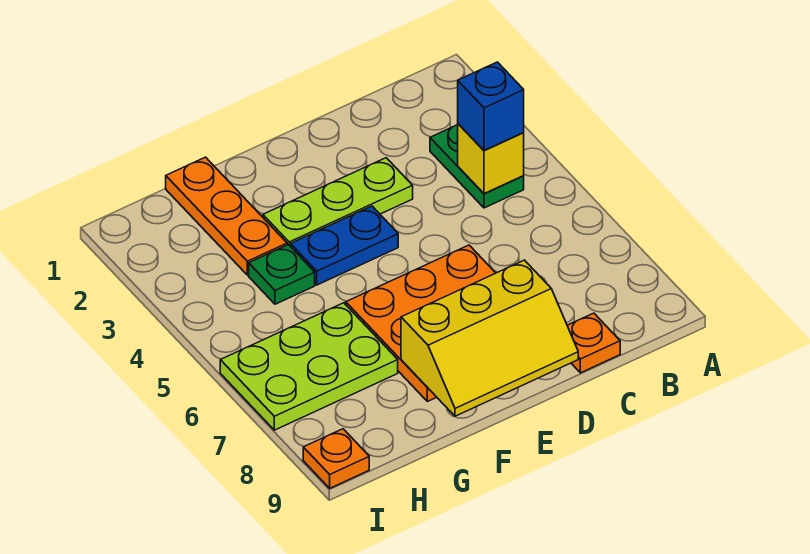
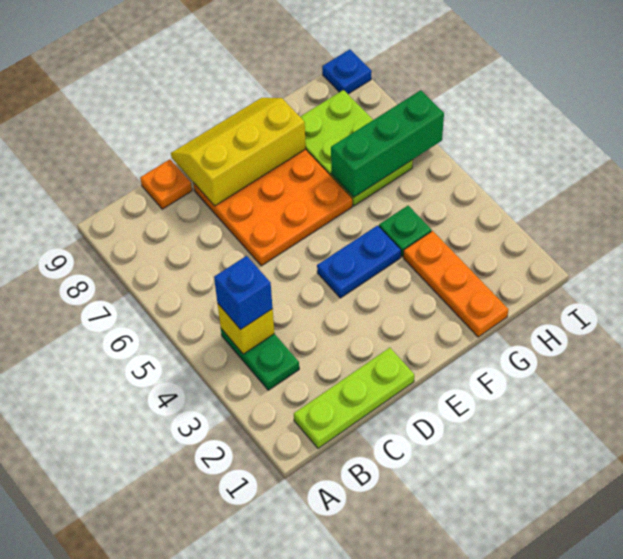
lime 1x3 plate [263,158,413,247] -> lime 1x3 plate moved to [294,348,414,448]
lime 2x3 plate [220,303,398,430] -> lime 2x3 plate turned to [300,90,413,206]
none -> green 1x3 brick [331,90,444,197]
orange 1x1 plate [303,429,369,488] -> blue 1x1 plate [322,49,372,94]

